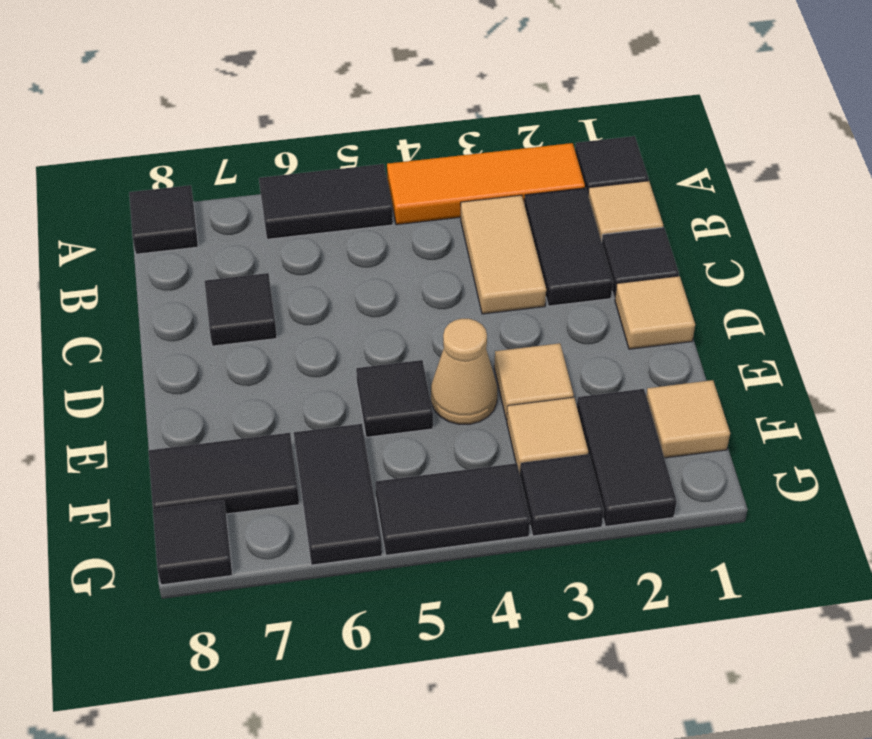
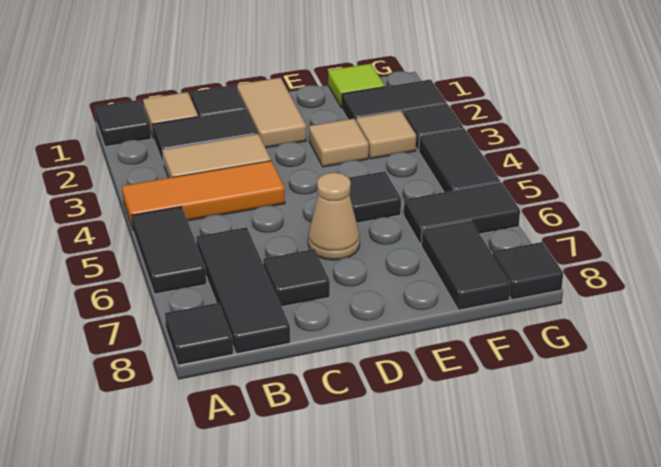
orange 1x3 tile [387,143,585,225] -> orange 1x3 tile turned to [122,161,285,229]
none -> black 1x3 tile [196,227,290,354]
tan 1x1 tile [615,276,695,349] -> tan 1x2 tile [237,78,306,148]
tan 1x1 cone [431,319,497,424] -> tan 1x1 cone moved to [308,173,360,260]
tan 1x1 tile [646,380,730,458] -> lime 1x1 tile [328,64,385,108]

